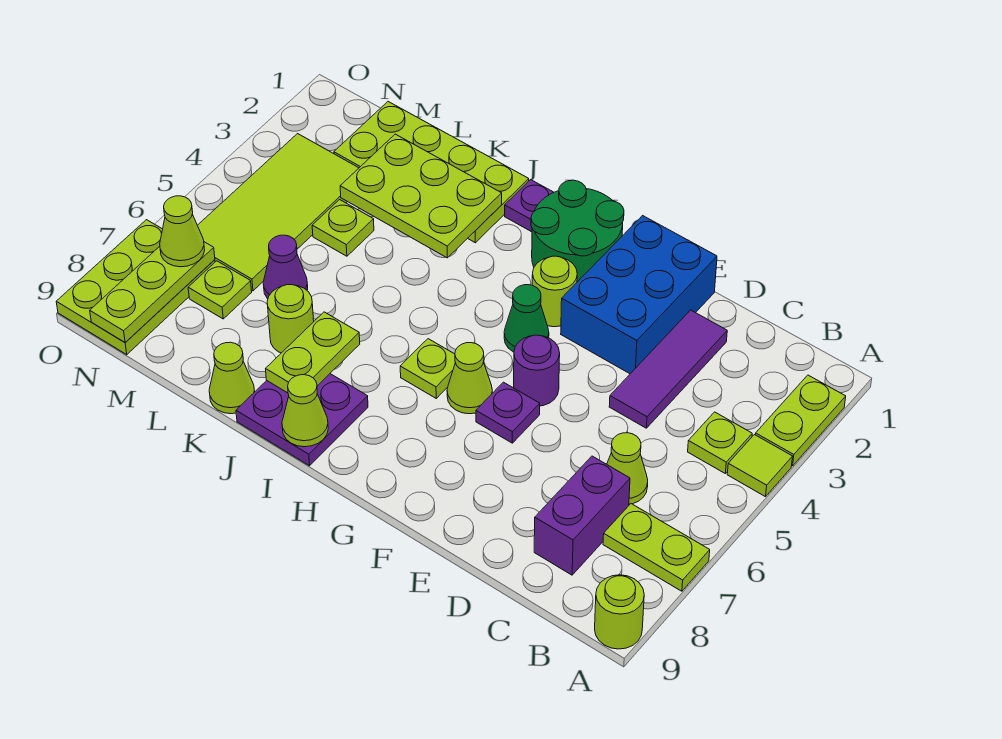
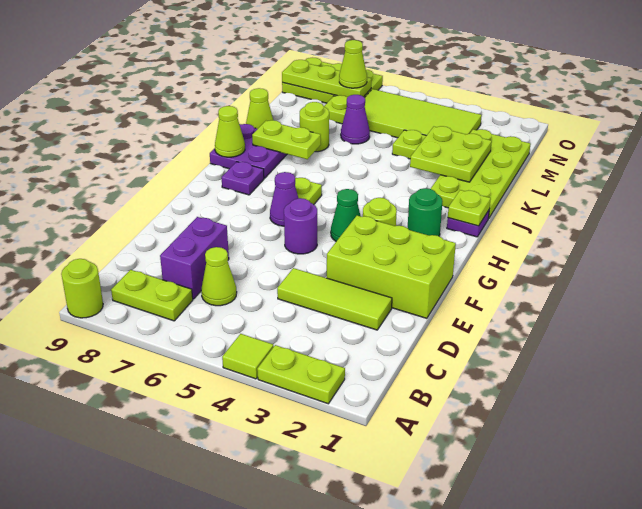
lime 1x2 plate [603,504,710,591] -> lime 1x2 plate turned to [111,270,193,321]
lime 1x1 plate [688,412,752,473] -> lime 1x1 plate moved to [448,190,491,226]
purple 1x2 brick [534,456,630,575] -> purple 1x2 brick turned to [160,217,229,299]
purple 1x3 tile [609,310,727,428] -> lime 1x3 tile [277,268,392,330]
blue 2x3 brick [561,216,717,374] -> lime 2x3 brick [327,216,456,318]
purple 1x1 plate [476,382,540,443] -> purple 1x1 plate moved to [222,162,264,195]
green 2x2 round brick [531,180,624,282] -> green 1x1 round brick [408,188,443,236]
lime 1x1 cone [447,343,492,414] -> purple 1x1 cone [270,172,298,226]
lime 2x3 plate [340,134,502,258] -> lime 2x2 plate [410,126,492,182]

